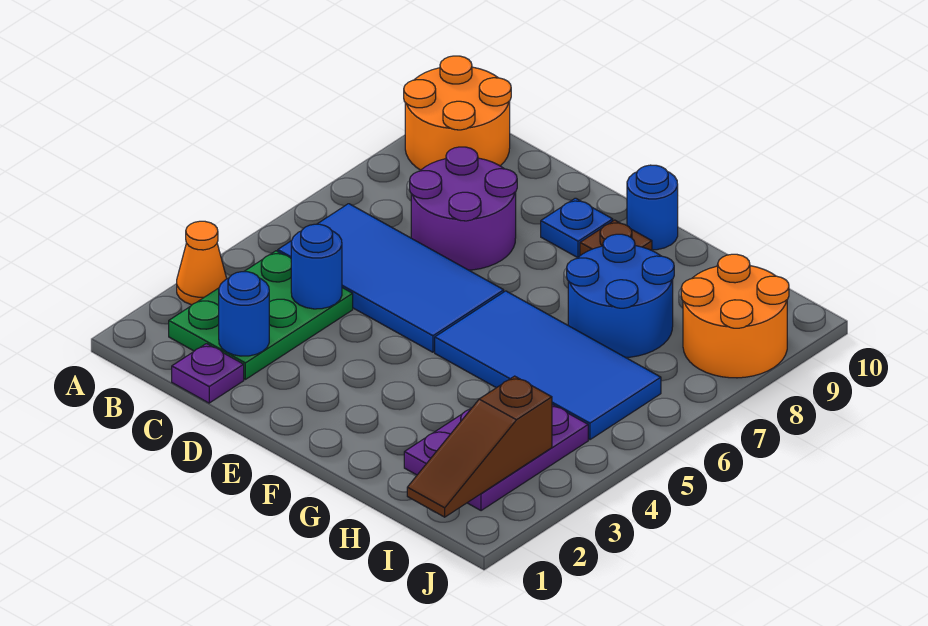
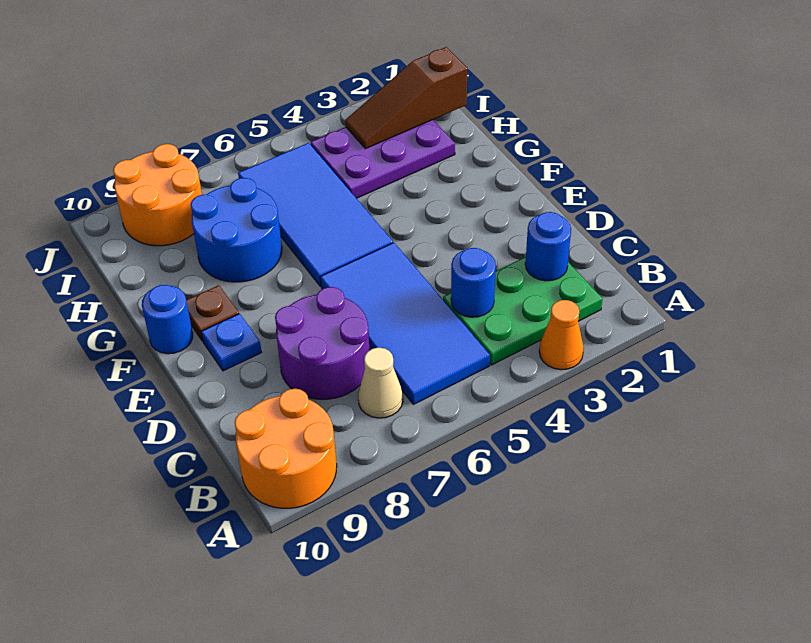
none -> tan 1x1 cone [358,348,403,418]
purple 1x1 plate [172,344,244,403] -> none
brown 1x3 slope [407,376,552,517] -> brown 1x3 slope turned to [345,47,467,149]

